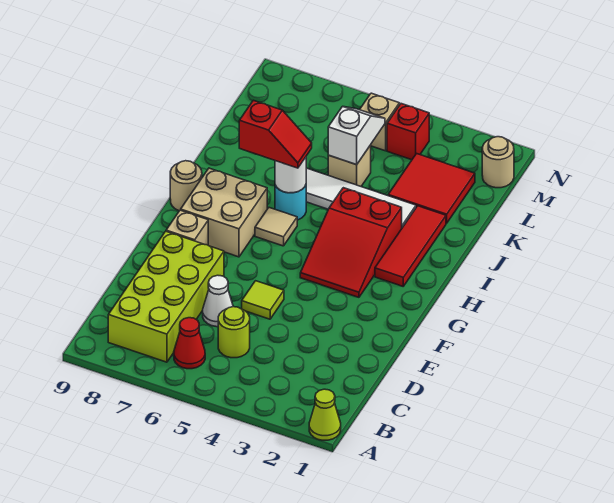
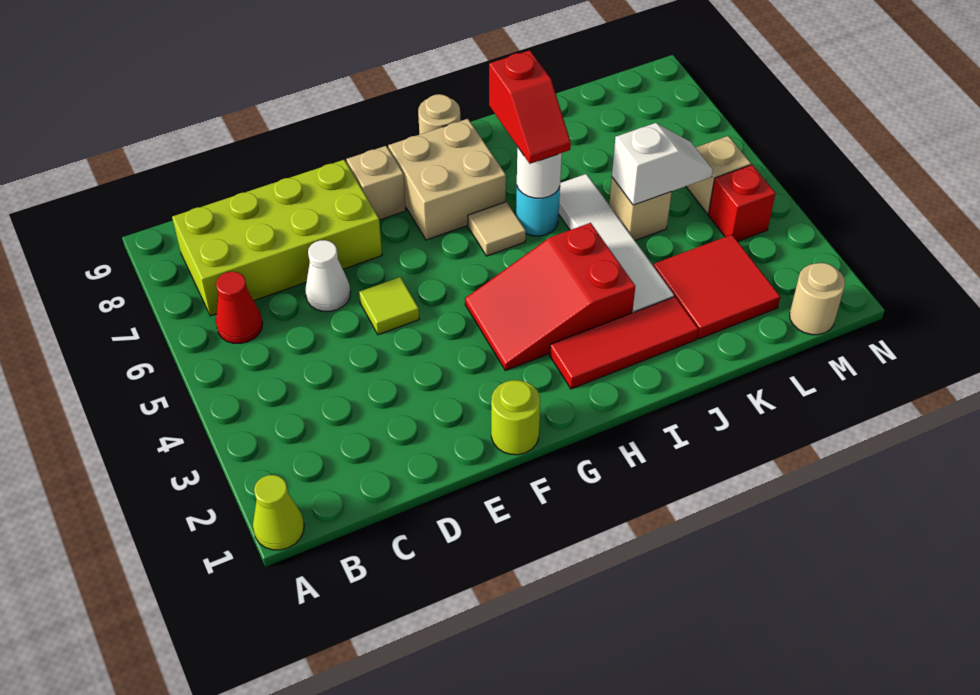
lime 1x1 round brick [218,307,250,358] -> lime 1x1 round brick moved to [491,380,540,455]

